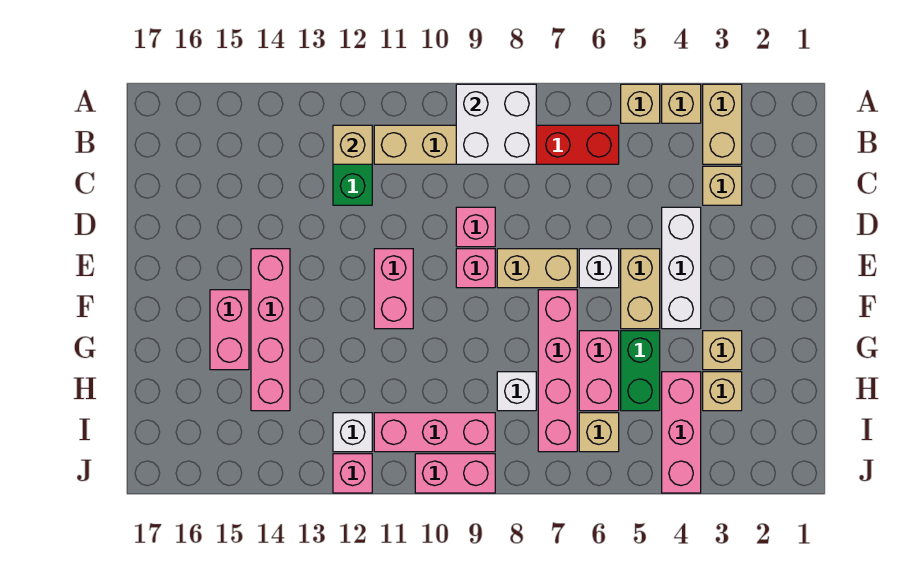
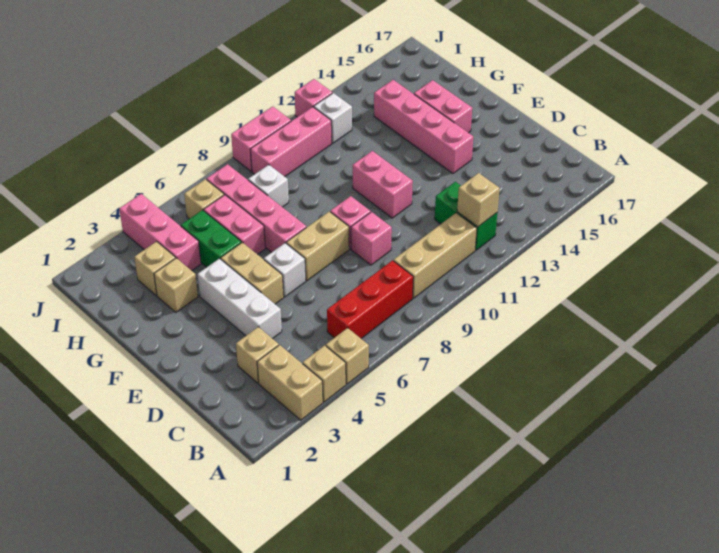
white 2x2 brick [456,84,536,164] -> none

